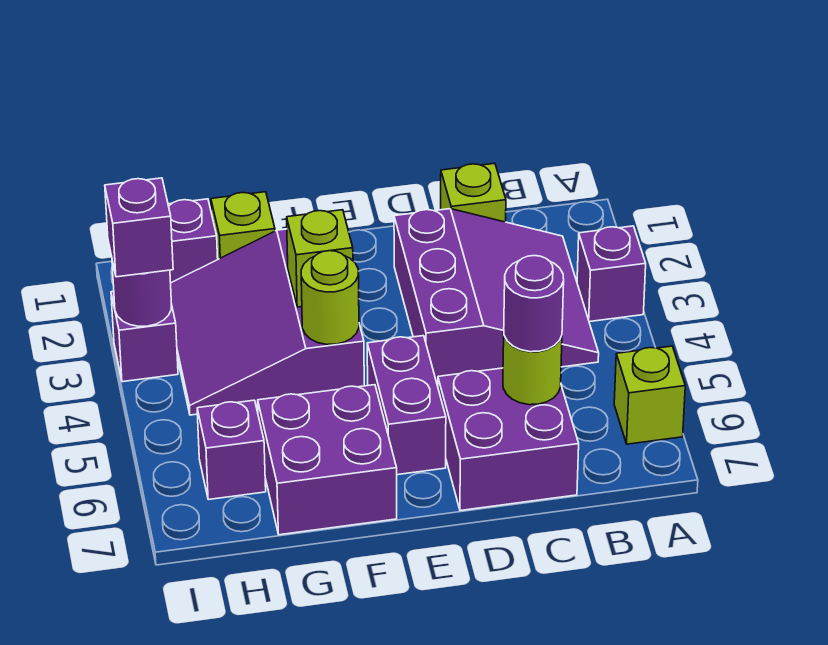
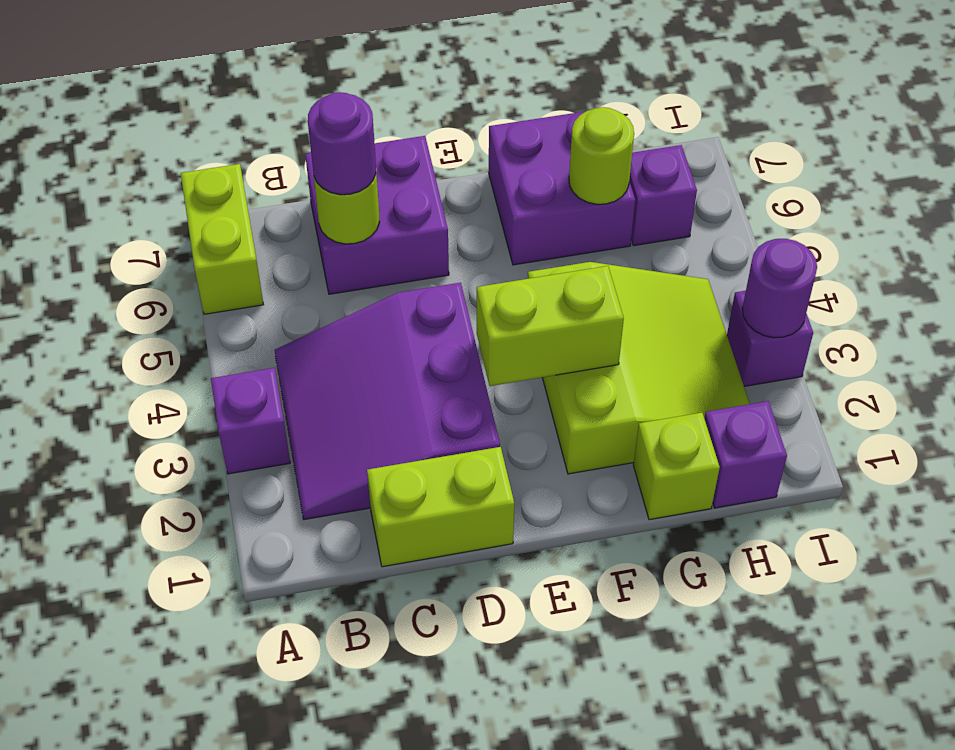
lime 1x1 brick [614,346,685,444] -> lime 1x2 brick [181,164,264,314]
lime 1x1 brick [441,163,506,222] -> lime 1x2 brick [367,447,514,567]
purple 1x2 brick [367,336,446,475] -> none
purple 3x3 slope [171,229,364,415] -> lime 3x3 slope [528,262,750,474]
lime 1x1 brick [287,210,353,307] -> lime 1x2 brick [477,266,624,386]
lime 1x1 round brick [301,251,359,345] -> lime 1x1 round brick moved to [569,107,634,204]
purple 1x1 brick [105,178,173,277] -> none

